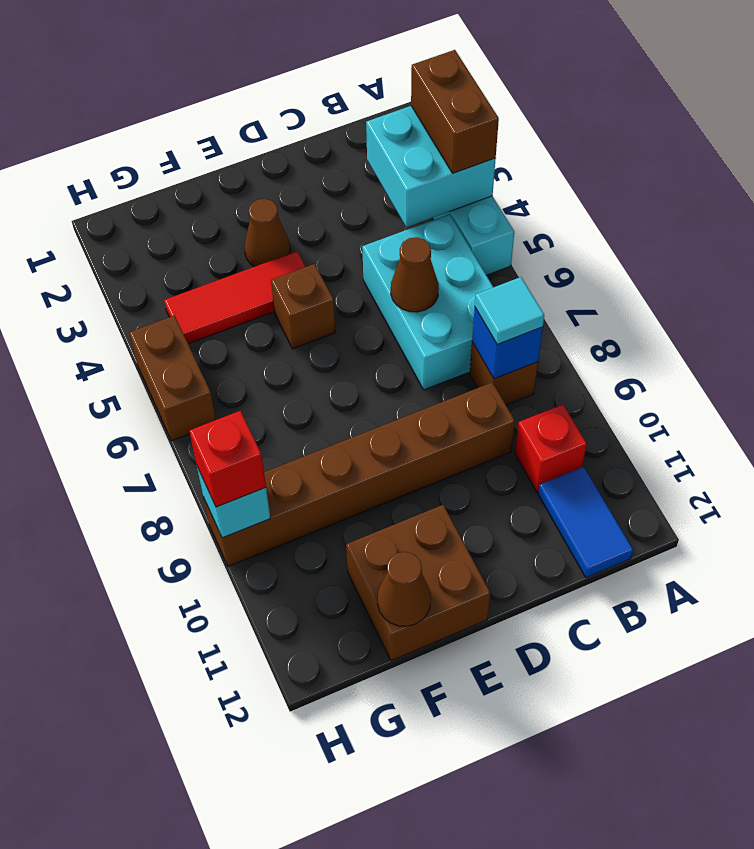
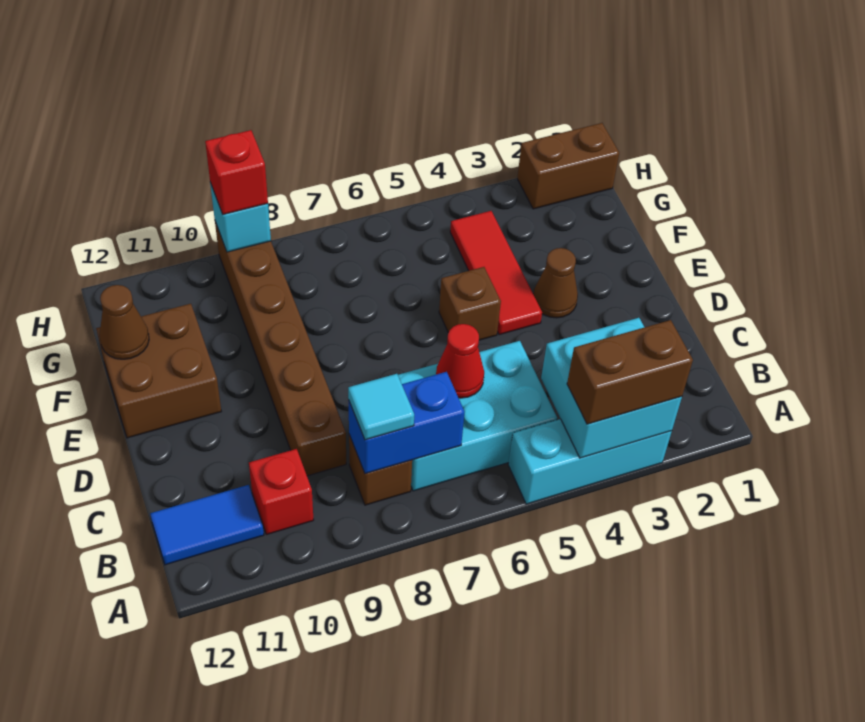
blue 1x1 brick [472,308,543,379] -> blue 1x2 brick [349,372,464,474]
brown 1x1 cone [391,237,439,312] -> red 1x1 cone [436,324,484,398]
brown 1x2 brick [129,316,216,441] -> brown 1x2 brick moved to [517,123,619,209]

